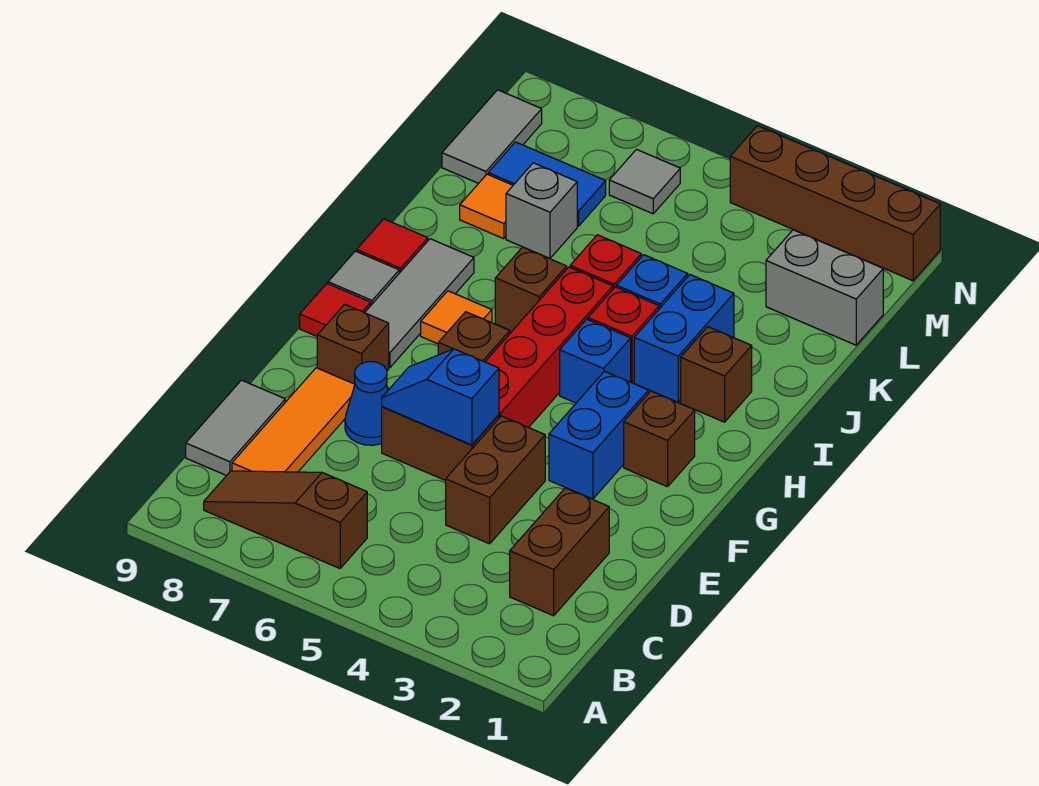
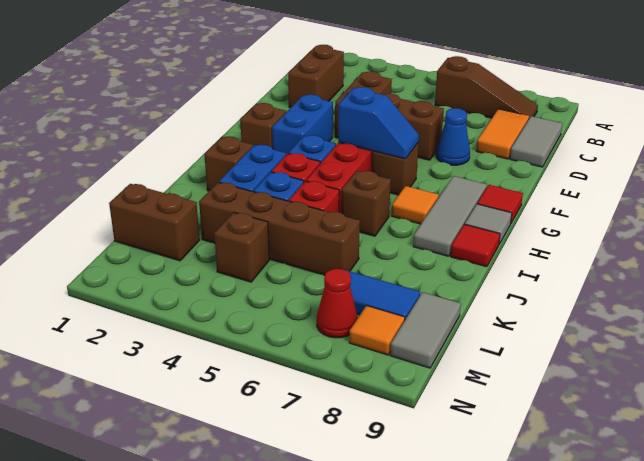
orange 1x3 tile [232,368,355,472] -> orange 1x2 tile [476,109,529,159]
blue 1x2 slope [382,349,499,445] -> blue 1x2 slope moved to [338,87,419,159]
brown 1x1 brick [317,304,389,384] -> brown 1x1 brick moved to [214,212,269,282]
grey 1x1 brick [506,163,577,259] -> none
orange 1x1 tile [460,174,513,239] -> orange 1x1 tile moved to [349,306,405,355]
grey 1x2 brick [766,230,883,345] -> brown 1x2 brick [109,184,200,261]
grey 1x1 tile [609,149,680,214] -> none
none -> red 1x1 cone [317,269,358,338]
brown 1x4 brick [730,126,940,281] -> brown 1x4 brick moved to [199,182,360,275]

